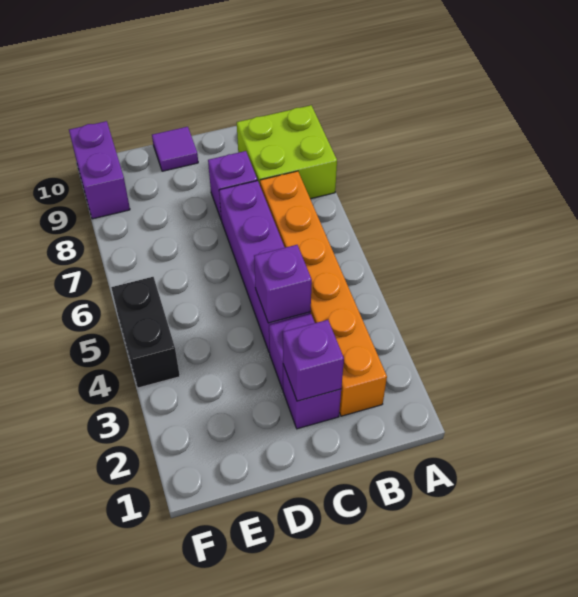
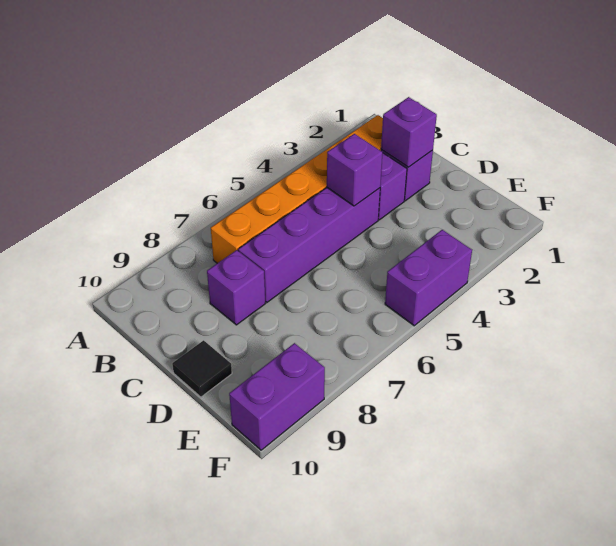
lime 2x2 brick [237,105,337,199] -> none
purple 1x1 tile [152,127,198,171] -> black 1x1 tile [172,340,232,397]
black 1x2 brick [111,277,180,388] -> purple 1x2 brick [385,230,472,326]

